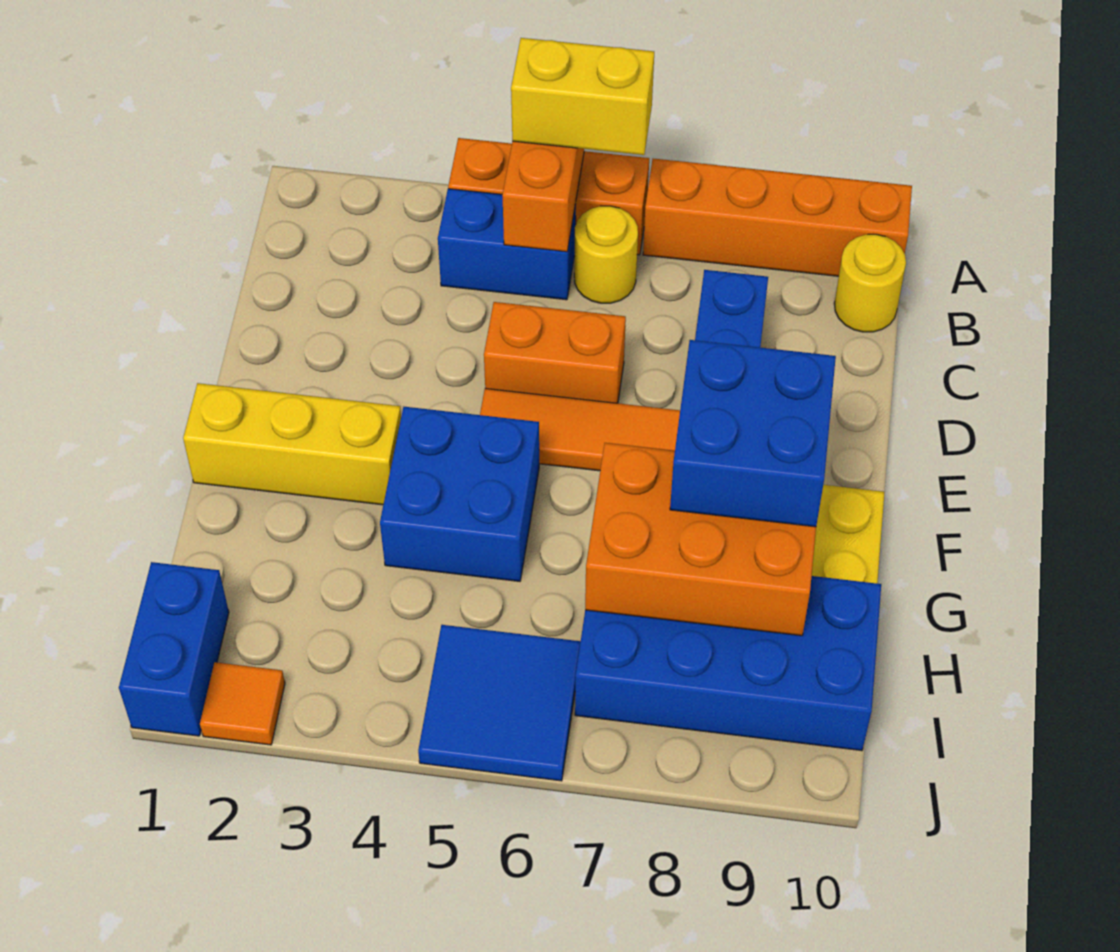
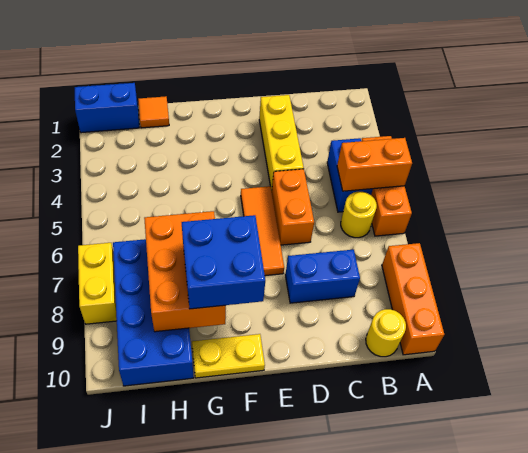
yellow 1x2 brick [511,38,654,155] -> yellow 1x2 brick moved to [78,243,117,324]
orange 1x4 brick [643,158,912,276] -> orange 1x3 brick [382,243,444,355]
yellow 1x3 brick [183,383,401,505] -> yellow 1x3 brick moved to [259,95,304,191]
blue 2x2 brick [380,407,539,581] -> none
blue 2x2 tile [418,625,581,781] -> none
orange 1x1 tile [200,662,285,745] -> orange 1x1 tile moved to [138,96,169,128]

